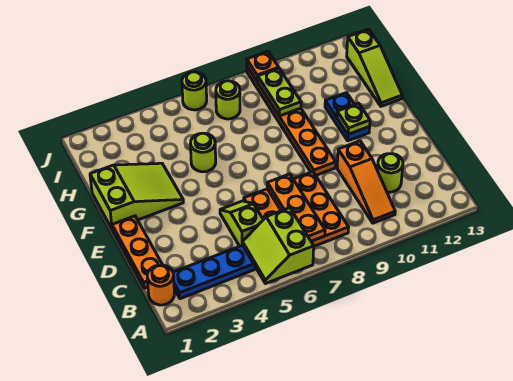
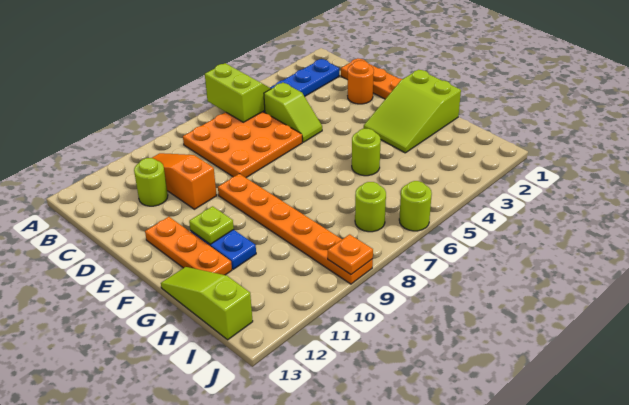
orange 1x1 round brick [147,265,174,305] -> orange 1x1 round brick moved to [348,61,374,104]
orange 1x3 plate [267,174,325,241] -> orange 1x3 plate moved to [145,217,232,275]
lime 1x2 plate [257,68,301,116] -> none

